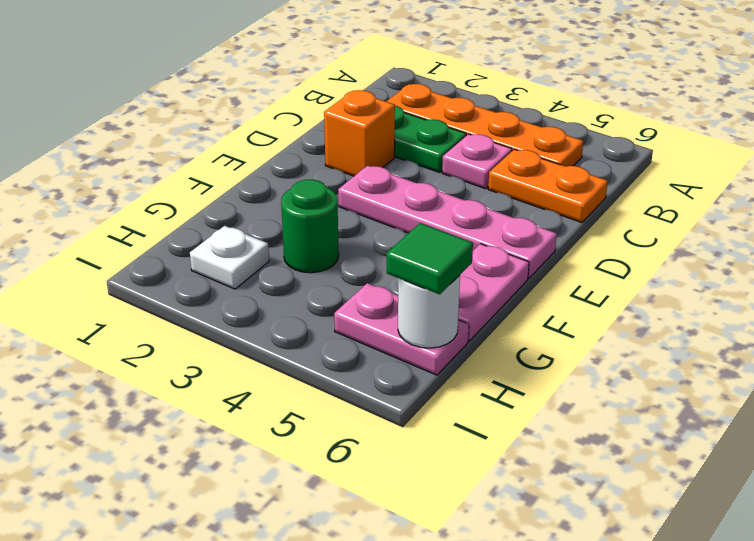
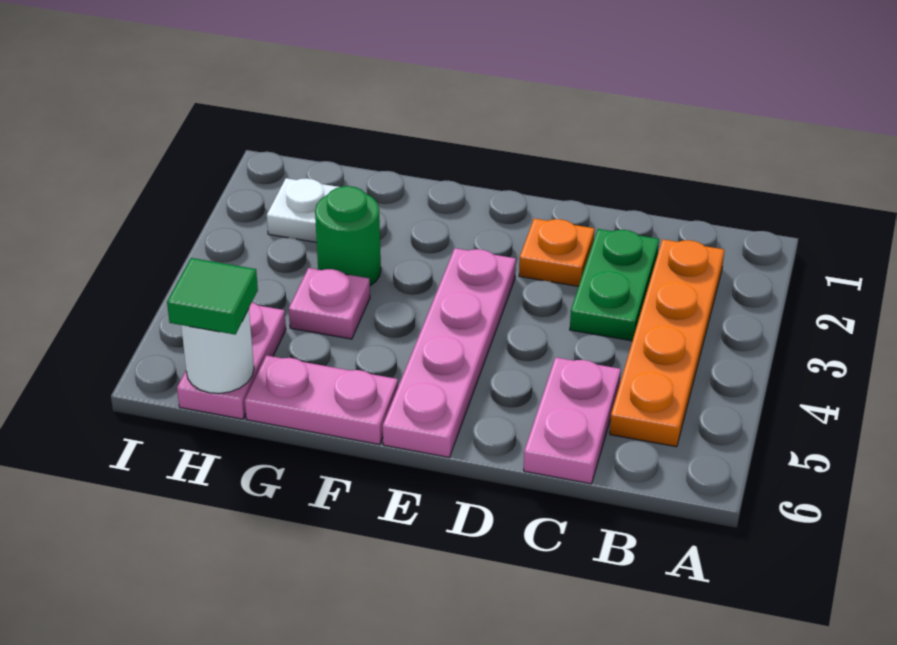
pink 1x1 plate [442,134,512,189] -> pink 1x1 plate moved to [289,268,370,339]
orange 1x2 plate [488,149,608,222] -> pink 1x2 plate [524,357,621,484]
orange 1x1 brick [324,90,395,176] -> orange 1x1 plate [519,219,595,286]

